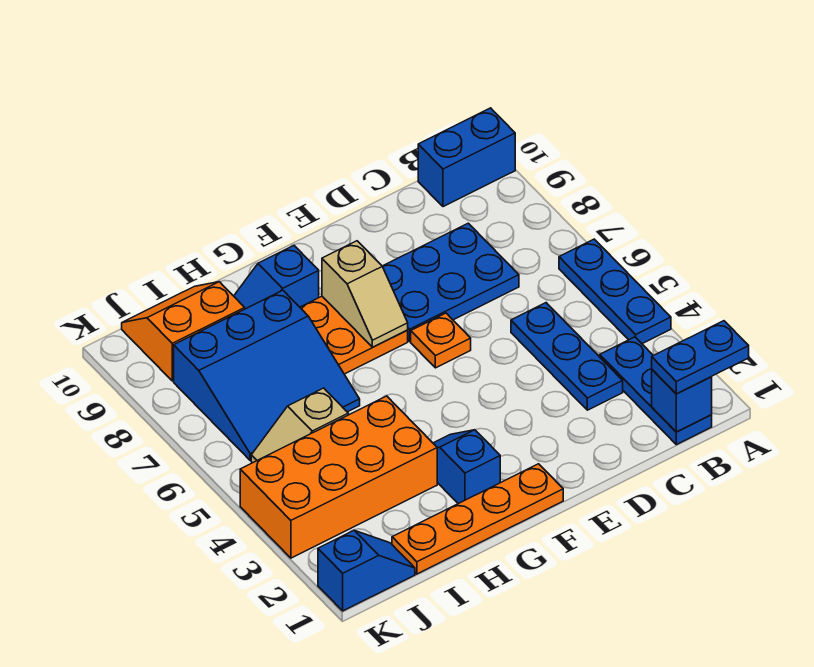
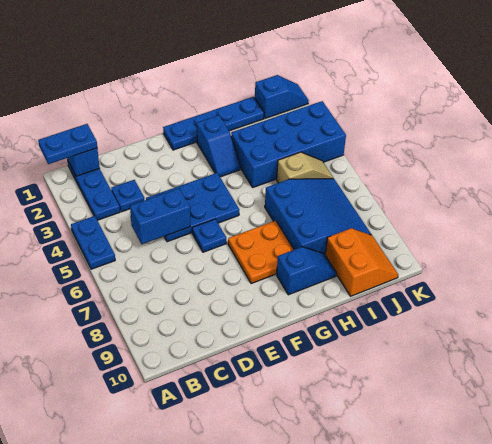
blue 1x3 plate [559,239,671,344] -> blue 1x2 plate [71,216,115,269]
blue 1x2 brick [418,108,515,207] -> blue 1x2 brick moved to [130,188,190,244]
blue 1x3 plate [511,303,623,410] -> blue 1x1 plate [111,180,144,212]
blue 2x3 plate [383,223,519,341] -> blue 2x3 plate moved to [146,173,239,242]
orange 1x1 plate [411,313,471,368] -> blue 1x1 plate [192,219,226,252]
orange 1x4 plate [392,464,563,574] -> blue 1x4 plate [163,97,264,150]
tan 1x2 slope [322,241,408,347] -> none
orange 2x4 brick [240,396,437,558] -> blue 2x4 brick [231,101,346,187]
blue 3x3 slope [174,290,360,460] -> blue 3x3 slope turned to [265,179,371,254]
orange 2x2 slope [122,282,245,381] -> orange 2x2 slope turned to [325,228,398,296]
blue 1x2 slope [318,531,415,611] -> blue 1x2 slope turned to [255,75,309,119]

